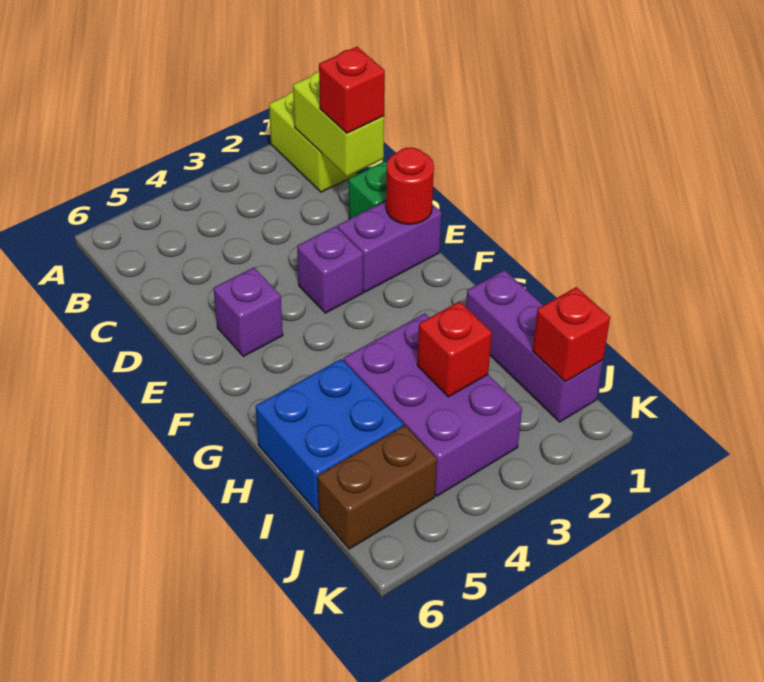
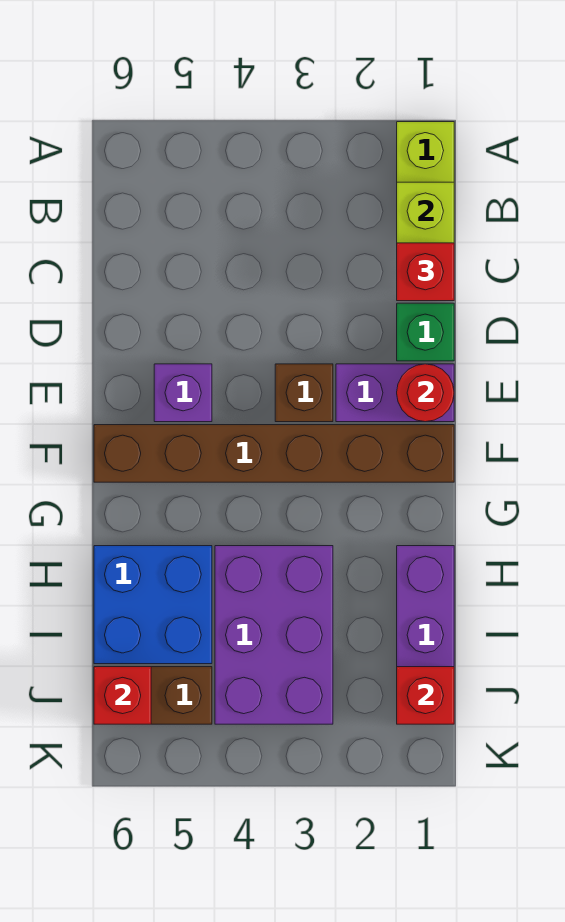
purple 1x1 brick [297,226,363,313] -> brown 1x1 brick [275,364,333,422]
none -> brown 1x6 brick [94,425,454,482]
red 1x1 brick [417,301,492,397] -> red 1x1 brick moved to [94,667,151,724]

